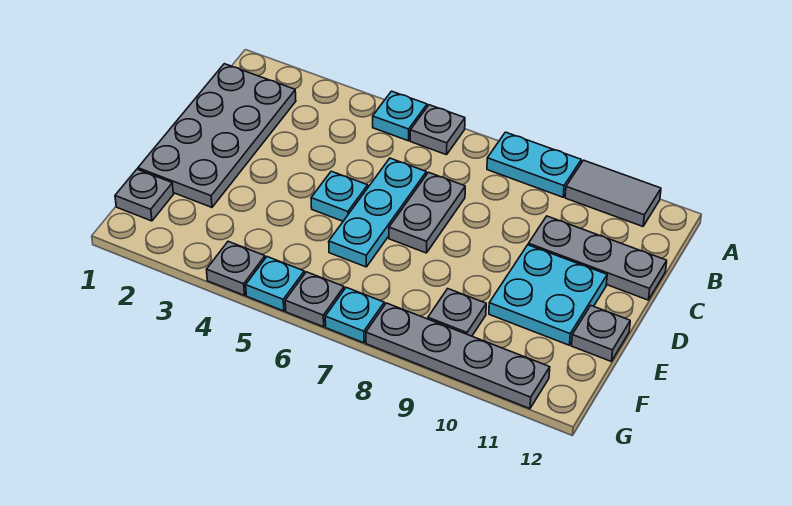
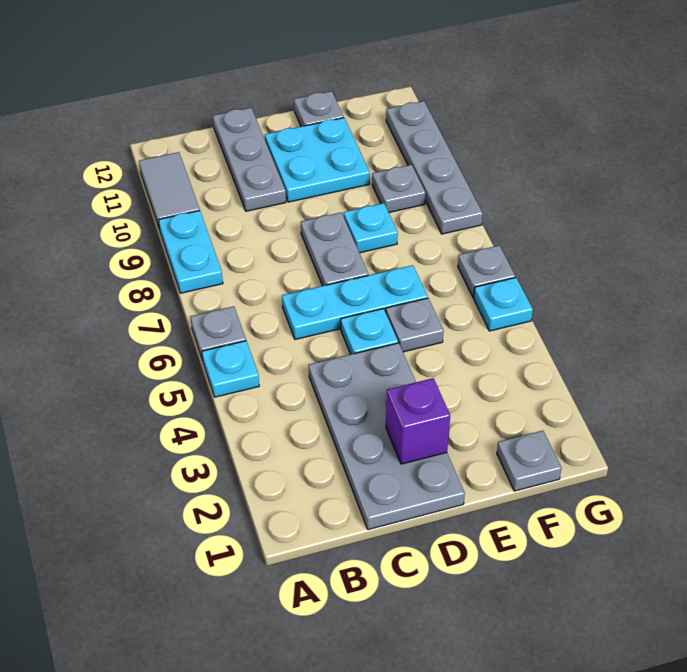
grey 2x4 plate [138,64,296,207] -> grey 2x4 plate turned to [309,343,465,530]
grey 1x2 plate [389,172,465,253] -> grey 1x2 plate turned to [301,213,368,286]
none -> purple 1x1 brick [386,378,450,464]
grey 1x1 plate [207,241,265,295] -> grey 1x1 plate moved to [386,298,444,352]
cyan 1x1 plate [325,287,384,343] -> cyan 1x1 plate moved to [344,203,398,253]

